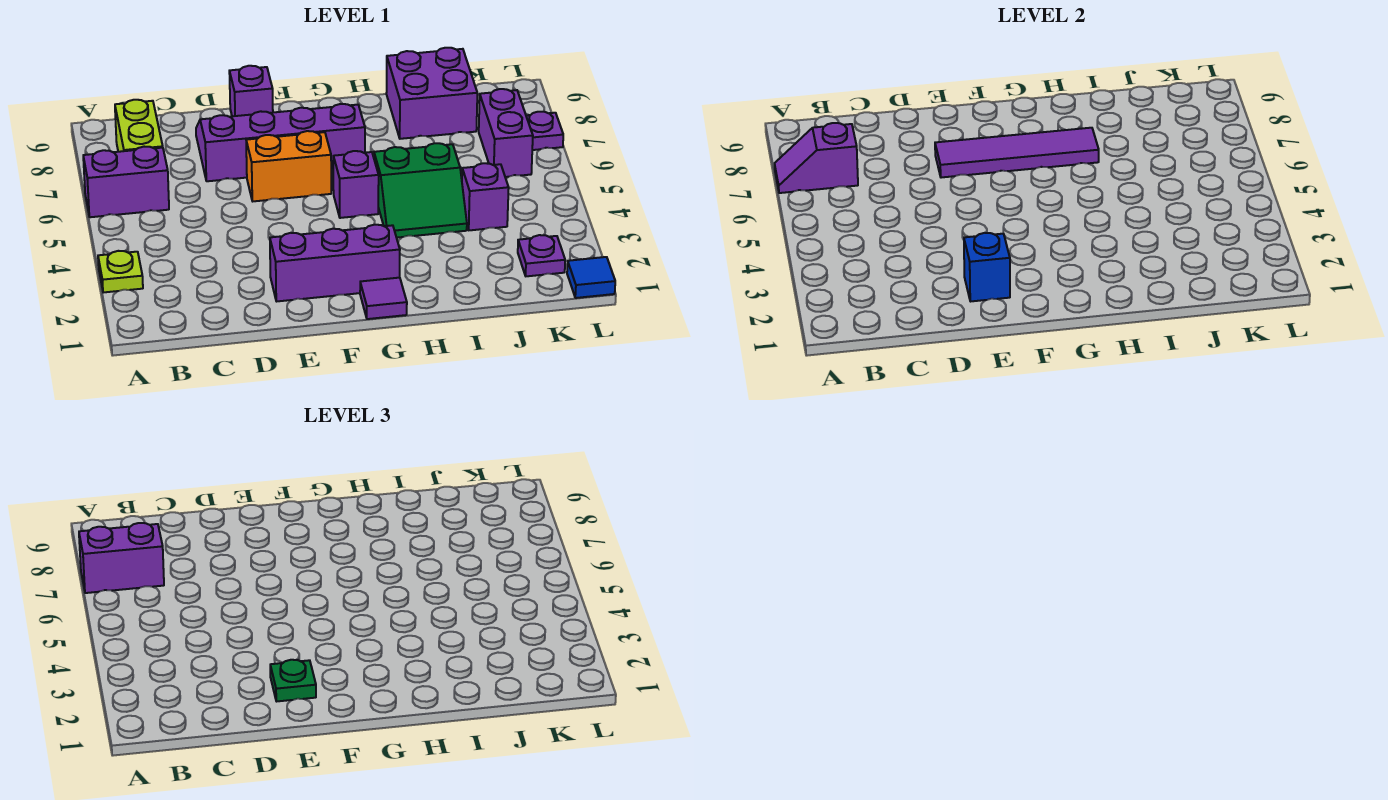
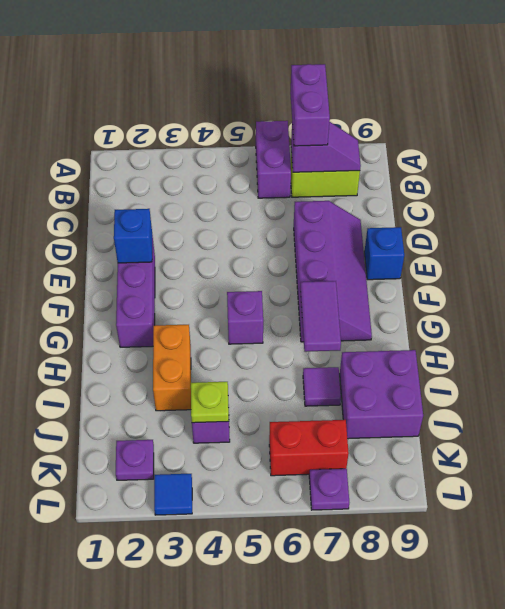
lime 1x1 plate [98,251,143,293] -> lime 1x1 plate moved to [191,382,229,423]
purple 1x2 slope [775,123,858,193] -> purple 1x2 slope turned to [291,121,361,172]
green 1x1 plate [270,660,316,701] -> none
orange 1x2 brick [246,131,331,201] -> orange 1x2 brick moved to [153,325,191,411]
purple 1x4 tile [935,128,1099,178] -> purple 1x2 tile [300,281,341,352]
purple 1x1 brick [229,66,273,116] -> blue 1x1 brick [364,227,404,280]
purple 1x1 tile [360,278,407,319] -> purple 1x1 tile moved to [303,367,341,406]
green 2x2 slope [374,143,467,238] -> none
purple 1x2 brick [479,89,533,177] -> red 1x2 brick [269,420,349,476]
blue 1x1 tile [567,257,615,298] -> blue 1x1 tile moved to [154,474,192,515]

